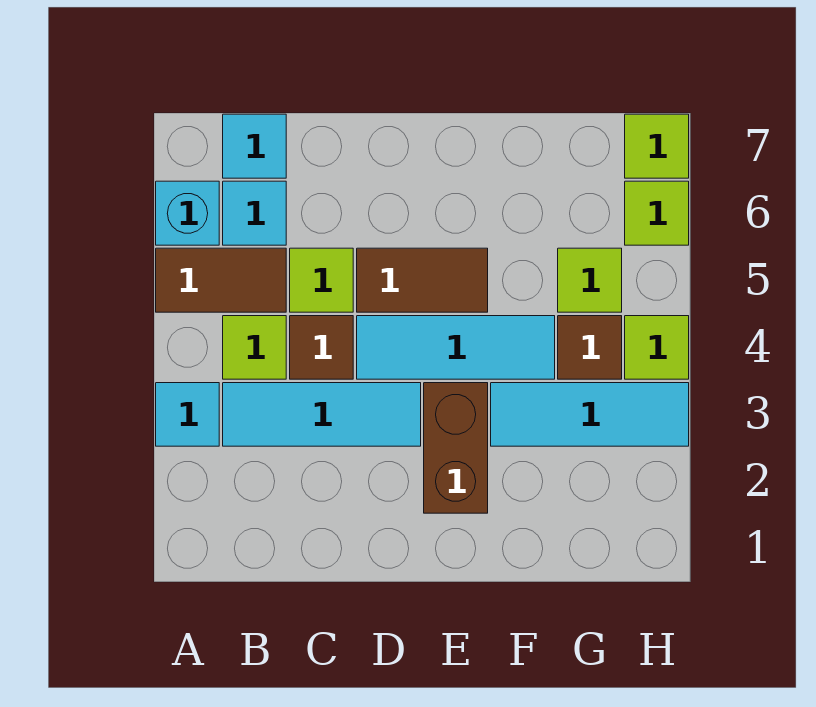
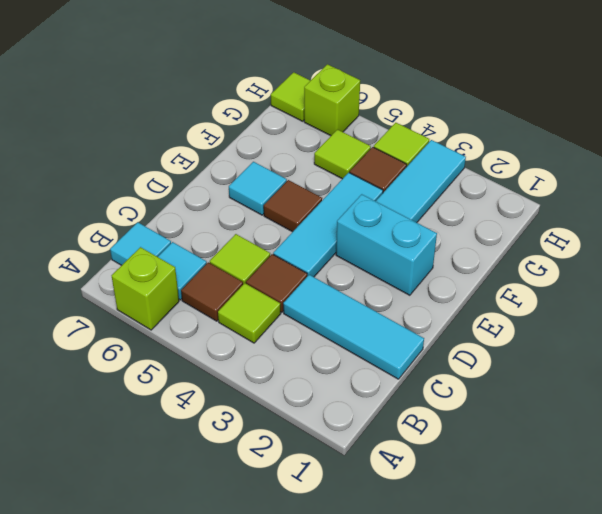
cyan 1x1 tile [156,383,219,446] -> cyan 1x1 tile moved to [229,162,287,215]
brown 1x2 tile [156,248,286,312] -> brown 1x1 tile [181,262,243,321]
cyan 1x1 brick [156,181,219,245] -> lime 1x1 brick [112,247,179,330]
cyan 1x3 tile [223,383,421,446] -> cyan 1x3 tile turned to [283,275,424,379]
brown 1x2 tile [357,248,488,312] -> brown 1x1 tile [264,180,322,232]
brown 1x2 brick [424,383,488,513] -> cyan 1x2 brick [336,194,437,295]
lime 1x1 tile [625,181,689,245] -> lime 1x1 brick [304,64,360,136]

